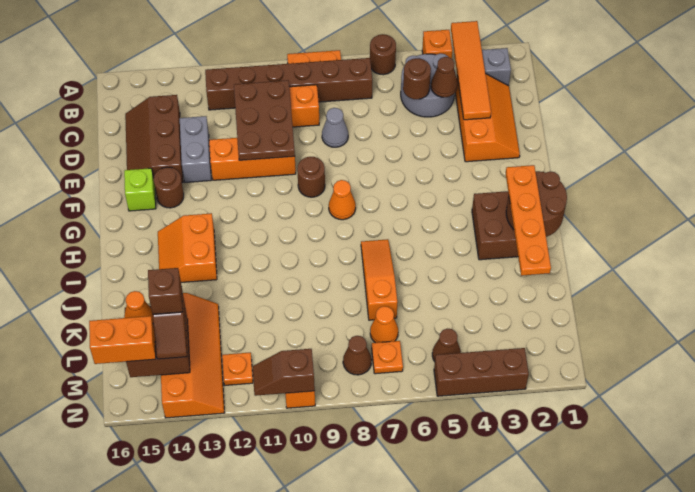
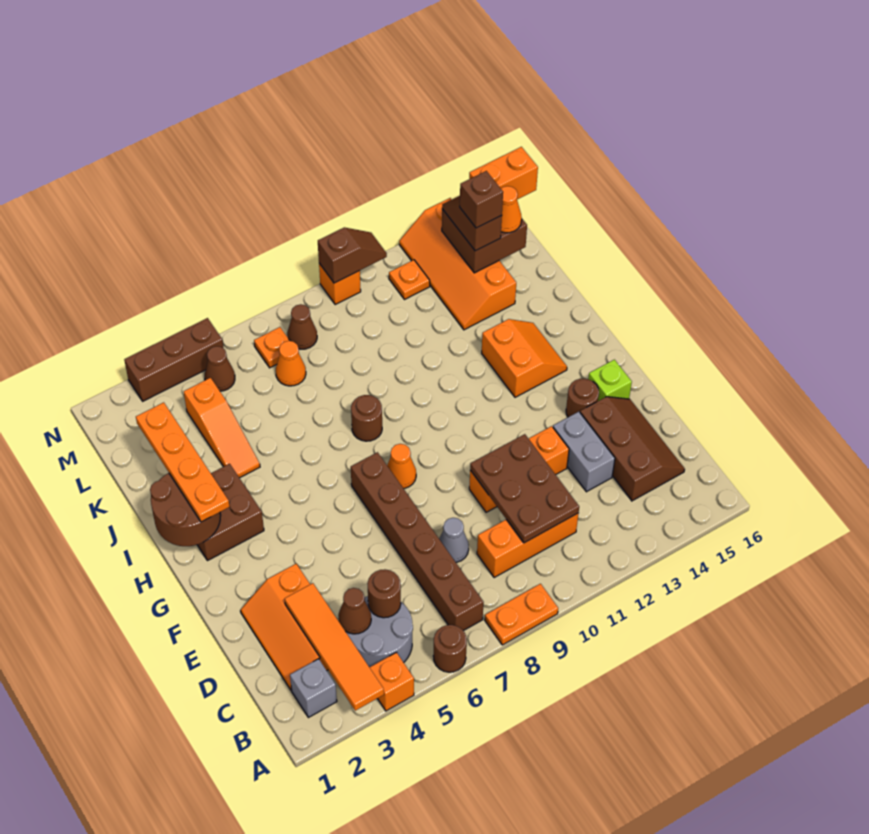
brown 1x6 brick [205,58,372,110] -> brown 1x6 brick turned to [351,452,484,631]
brown 1x1 round brick [297,157,325,197] -> brown 1x1 round brick moved to [351,395,382,441]
orange 1x3 slope [361,239,397,320] -> orange 1x3 slope moved to [184,378,260,478]

